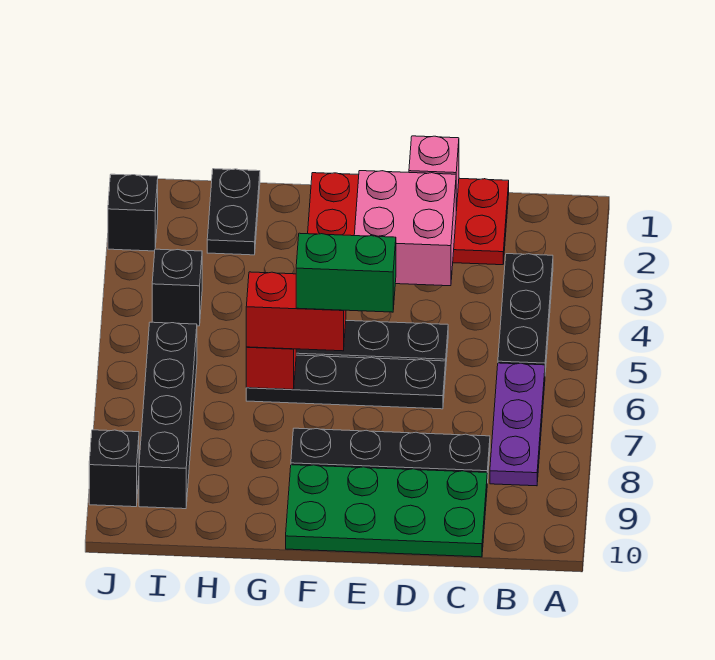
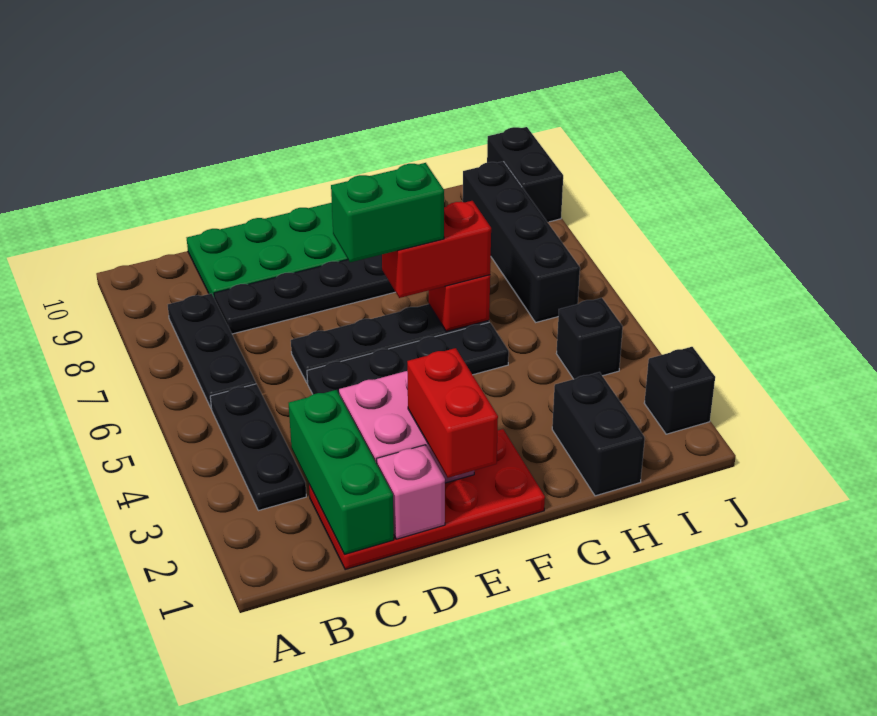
purple 1x3 plate [490,363,545,486] -> black 1x3 plate [168,293,256,409]
none -> green 1x3 brick [289,390,394,554]
none -> red 1x2 brick [407,348,498,478]
black 1x2 plate [207,169,260,255] -> black 1x2 brick [552,372,645,496]
black 1x1 brick [89,430,139,507] -> black 1x2 brick [487,127,563,222]

